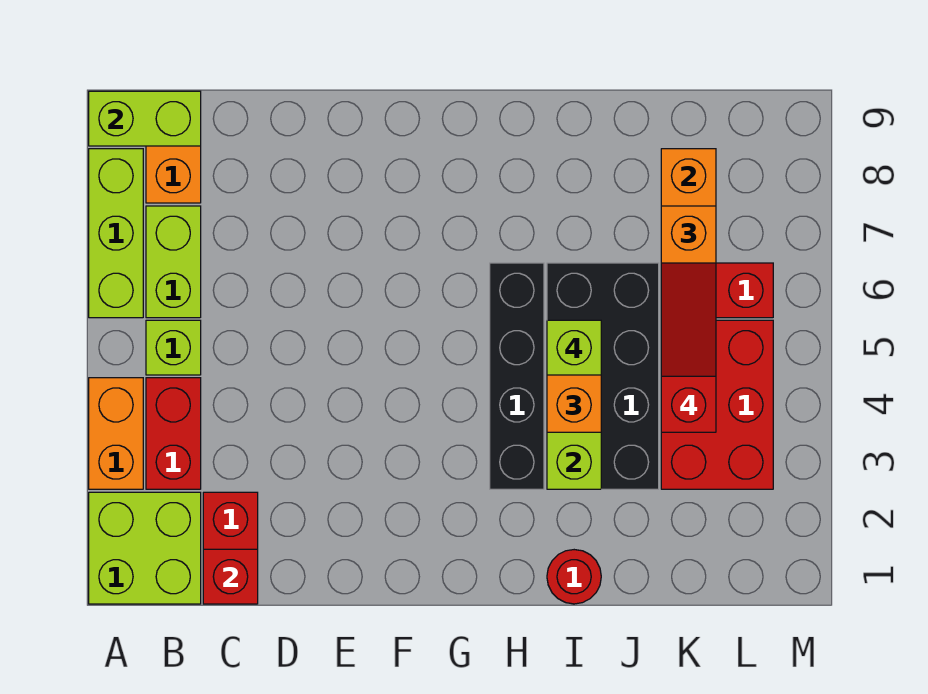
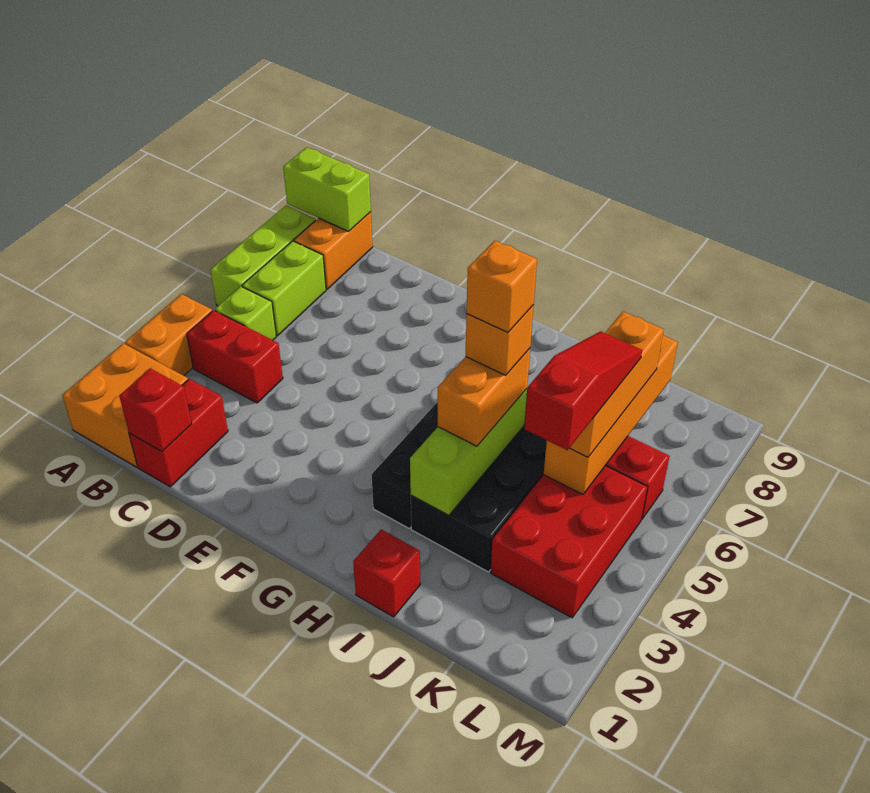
lime 2x2 brick [89,492,201,604] -> orange 2x2 brick [62,343,188,467]
red 1x2 brick [146,378,201,489] -> red 1x2 brick turned to [187,310,283,403]
red 1x1 round brick [547,550,601,604] -> red 1x1 brick [353,529,420,617]
lime 1x1 brick [547,320,601,375] -> orange 1x1 brick [466,305,534,375]
none -> orange 1x1 brick [467,241,537,332]

